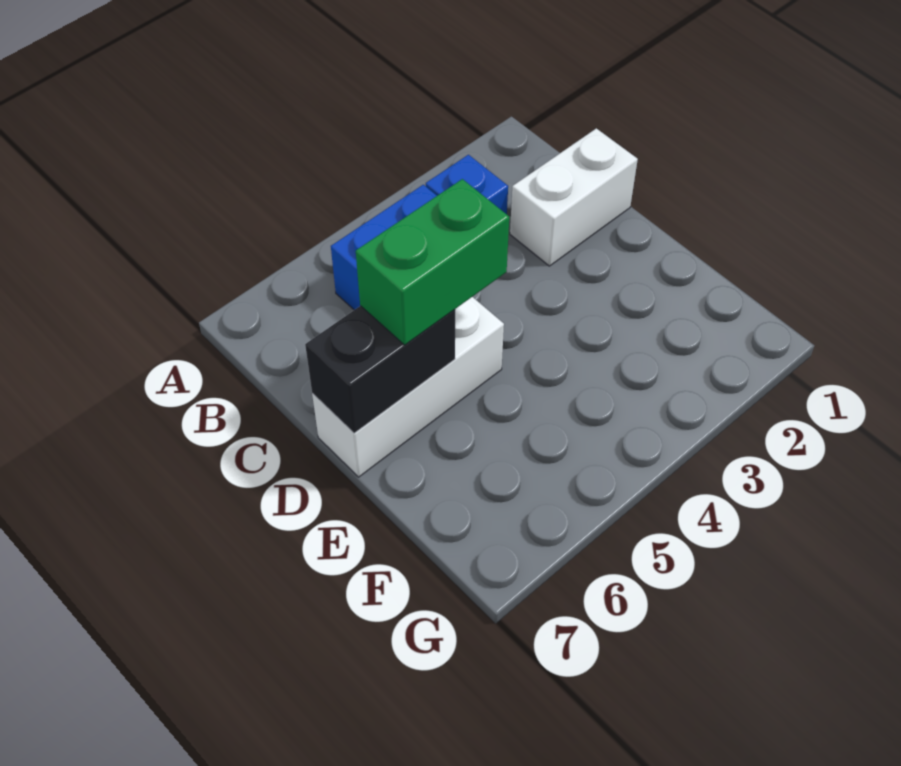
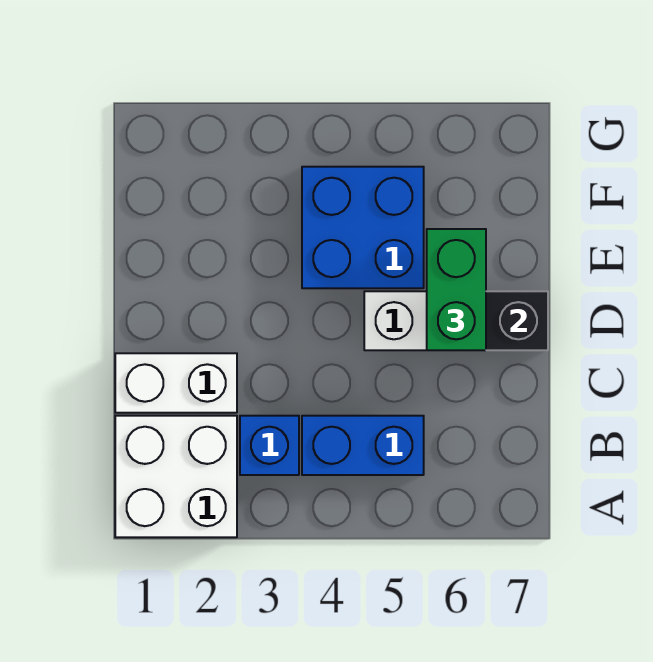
none -> white 2x2 brick [115,416,237,537]
green 1x2 brick [356,179,509,345] -> green 1x2 brick turned to [427,229,486,350]
none -> blue 2x2 brick [302,167,424,288]

